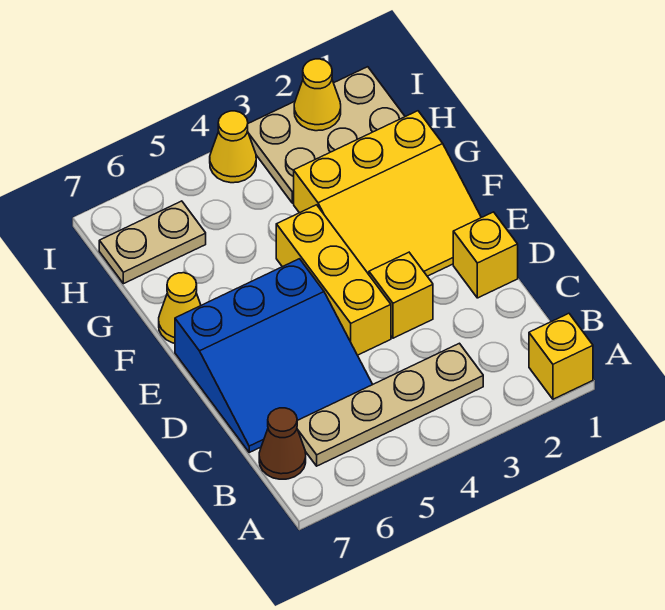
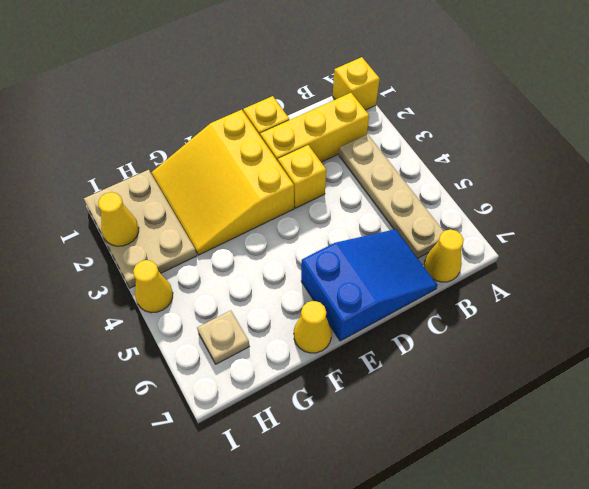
brown 1x1 cone [259,408,306,479] -> yellow 1x1 cone [424,229,463,282]
blue 3x3 slope [175,259,373,452] -> blue 2x3 slope [301,229,437,341]
yellow 1x3 brick [276,205,391,355] -> yellow 1x3 brick moved to [260,93,369,162]
yellow 3x3 slope [294,111,481,276] -> yellow 3x3 slope turned to [152,110,294,255]
tan 1x2 plate [99,201,206,284] -> tan 1x1 plate [197,310,249,364]

